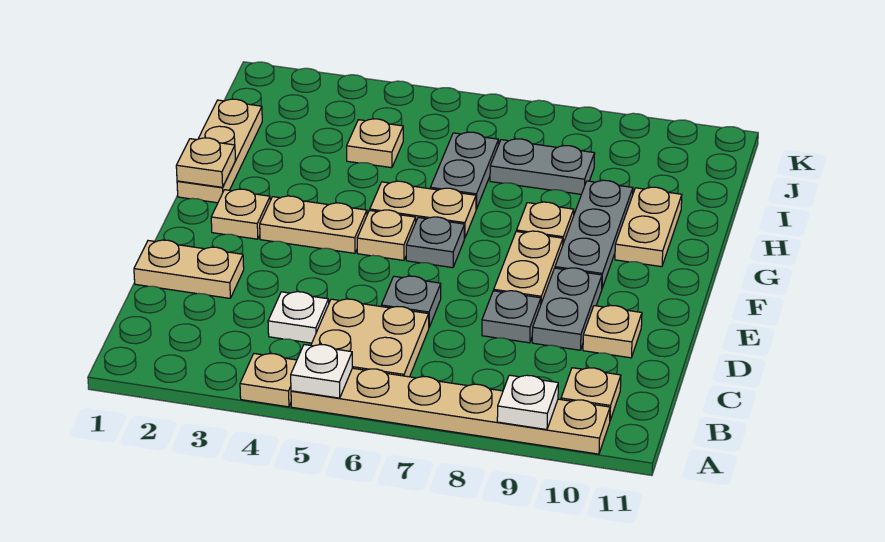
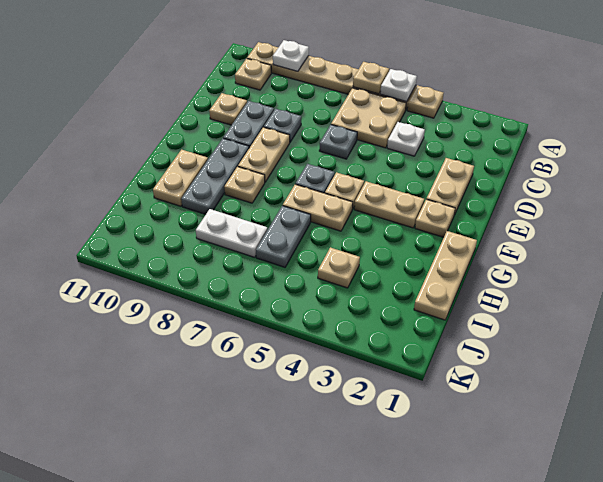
tan 1x2 plate [134,240,244,298] -> tan 1x2 plate turned to [426,158,474,215]
tan 1x1 plate [176,138,236,187] -> tan 1x1 plate moved to [353,62,389,94]
grey 1x2 plate [490,139,595,194] -> white 1x2 plate [196,209,268,257]

